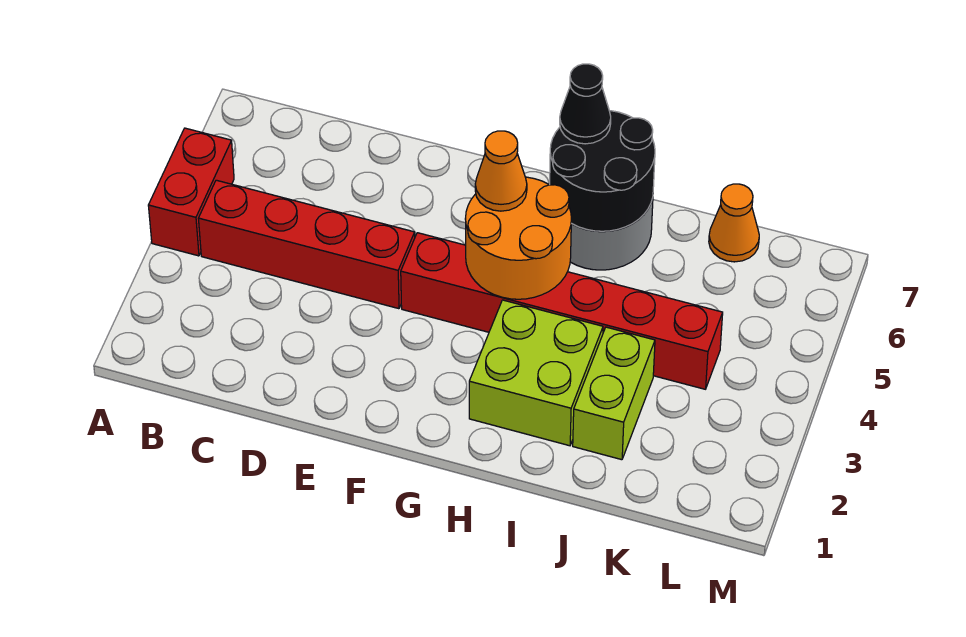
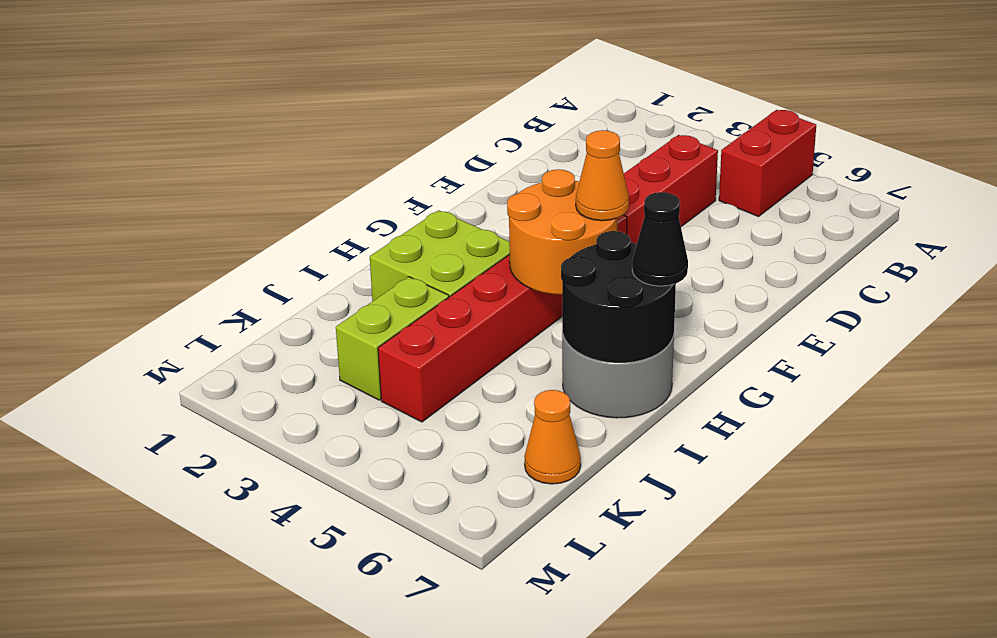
red 1x2 brick [148,128,234,256] -> red 1x2 brick turned to [719,110,816,217]
red 1x4 brick [198,180,415,309] -> red 1x3 brick [624,135,718,244]
lime 1x2 brick [573,327,655,460] -> lime 1x2 brick turned to [336,277,449,400]

